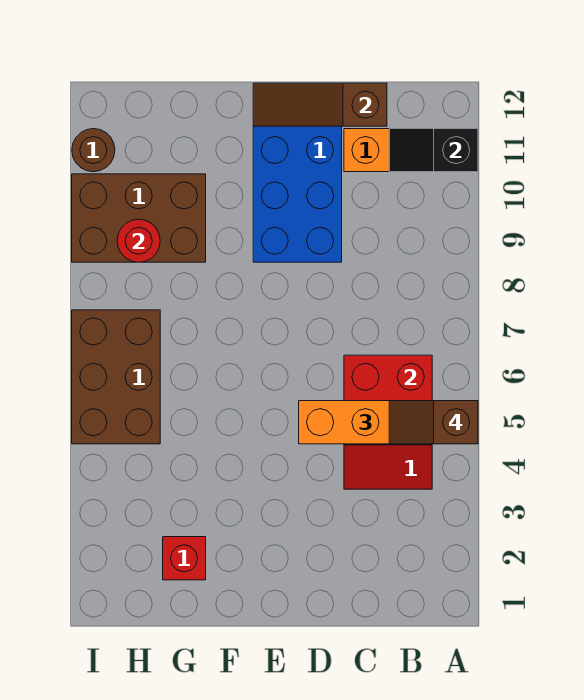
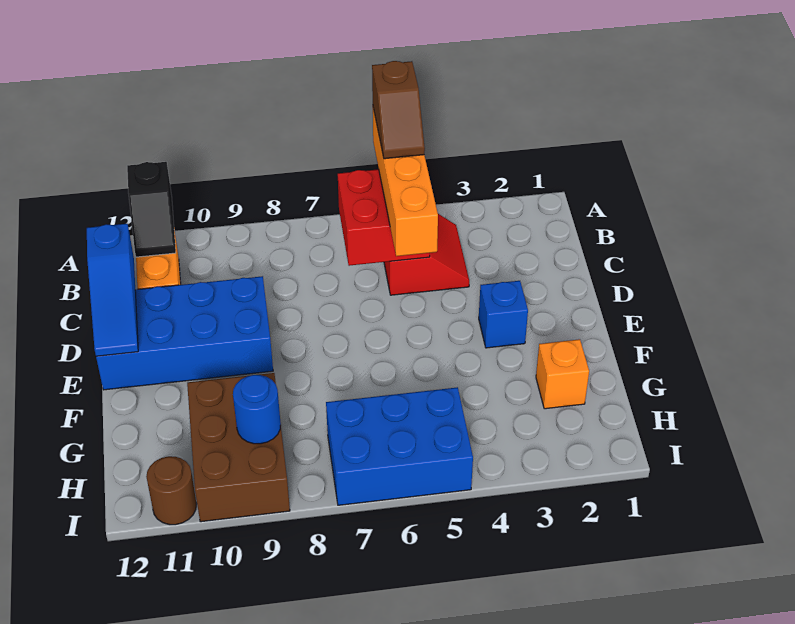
brown 1x3 slope [253,83,387,126] -> blue 1x3 slope [87,224,138,356]
none -> blue 1x1 brick [479,281,528,348]
red 1x1 brick [163,537,206,580] -> orange 1x1 brick [536,339,589,409]
brown 2x3 brick [72,310,160,444] -> blue 2x3 brick [326,387,473,505]
red 1x1 round brick [117,219,160,262] -> blue 1x1 round brick [233,375,281,444]

